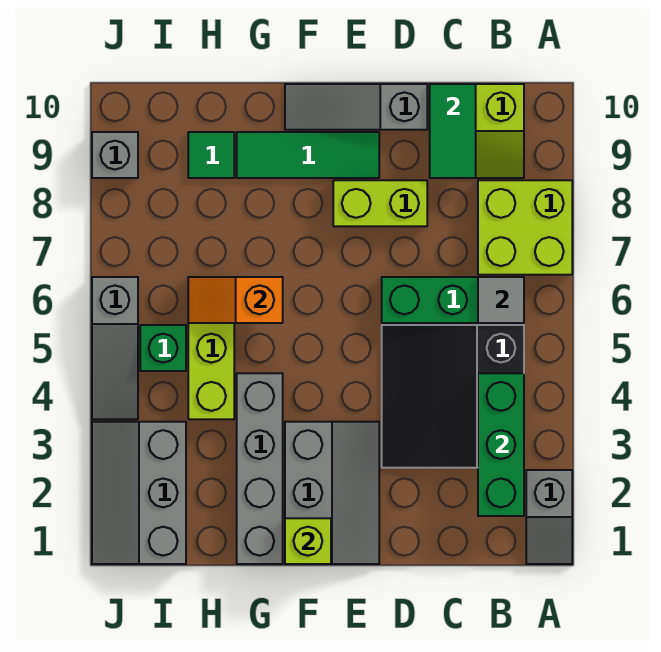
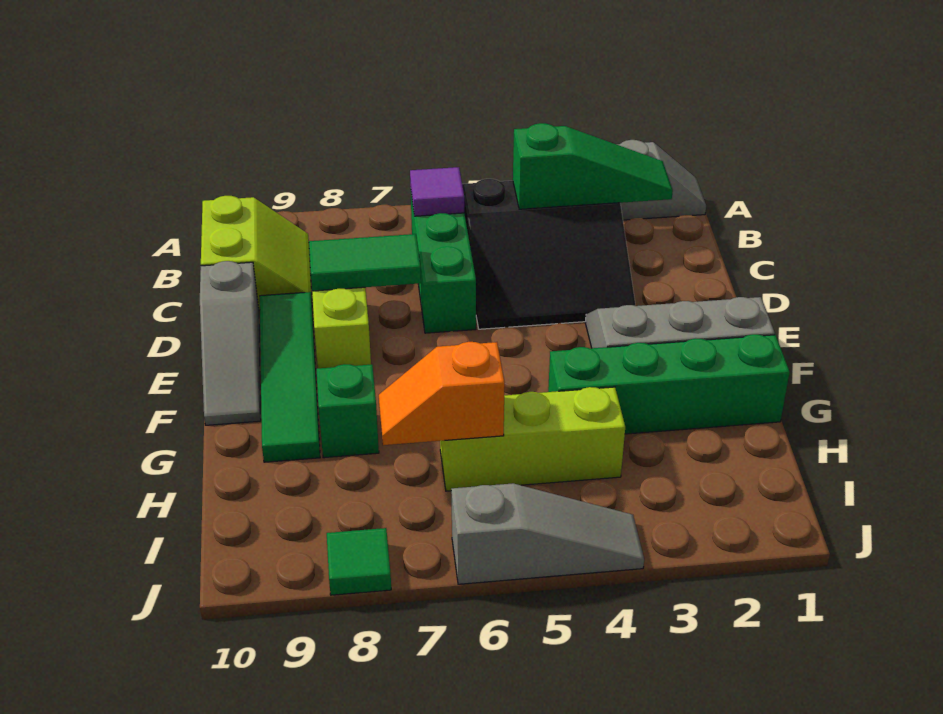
lime 2x2 brick [478,180,572,275] -> none
green 1x3 brick [478,373,524,516] -> green 1x3 slope [513,123,673,209]
grey 1x1 tile [478,277,524,323] -> purple 1x1 tile [410,167,464,216]
green 1x2 tile [430,84,476,178] -> green 1x2 tile moved to [309,234,421,291]
green 1x3 tile [237,132,379,178] -> green 1x4 tile [260,292,320,462]
lime 1x1 brick [285,518,331,564] -> none
grey 1x4 brick [237,373,283,564] -> green 1x4 brick [548,334,790,434]
orange 1x2 slope [188,277,283,323] -> orange 1x2 slope turned to [379,342,505,445]
green 1x1 tile [188,132,234,178] -> green 1x1 tile moved to [327,528,391,595]
grey 2x3 slope [92,422,186,564] -> none
green 1x1 brick [140,325,186,371] -> green 1x1 brick moved to [316,364,379,458]
grey 1x1 brick [92,132,138,178] -> none

